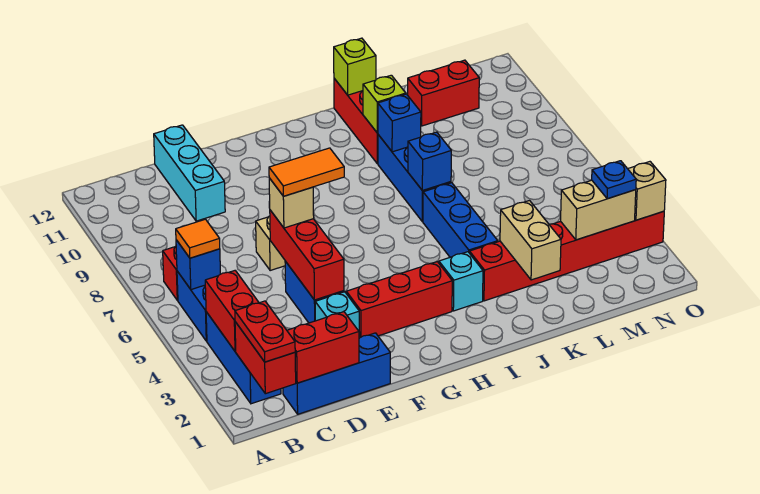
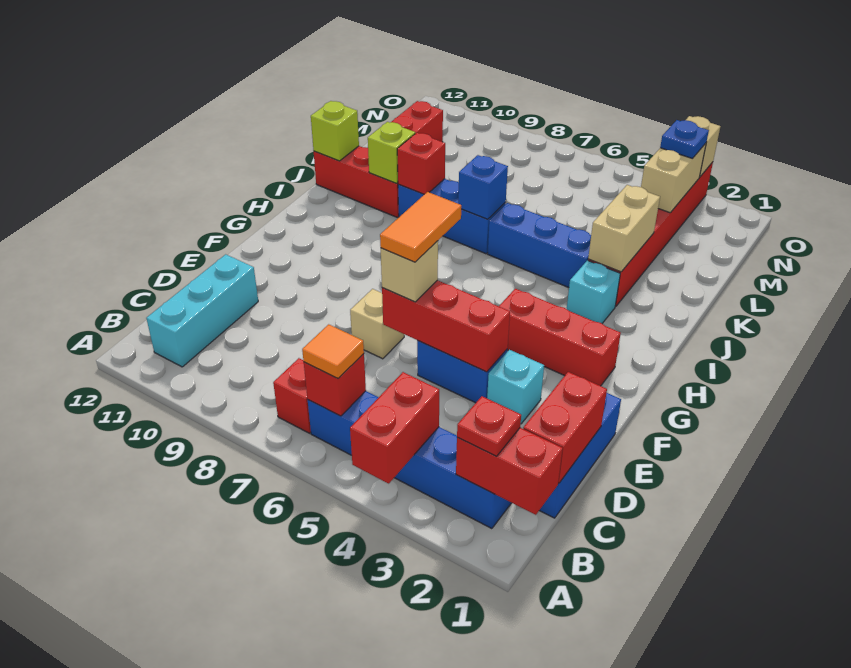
red 1x2 plate [235,301,295,362] -> red 1x1 plate [457,396,521,456]
red 1x2 brick [205,271,259,351] -> red 1x2 brick turned to [350,372,439,483]
blue 1x1 brick [176,240,220,289] -> red 1x1 brick [304,354,366,416]
cyan 1x3 brick [154,125,225,221] -> cyan 1x3 brick turned to [146,254,258,367]
red 1x3 brick [346,262,452,338] -> red 1x3 brick turned to [499,289,621,386]
blue 1x1 brick [378,94,421,152] -> red 1x1 brick [397,133,445,194]
tan 1x2 brick [500,201,561,280] -> tan 1x2 brick turned to [588,185,660,272]

